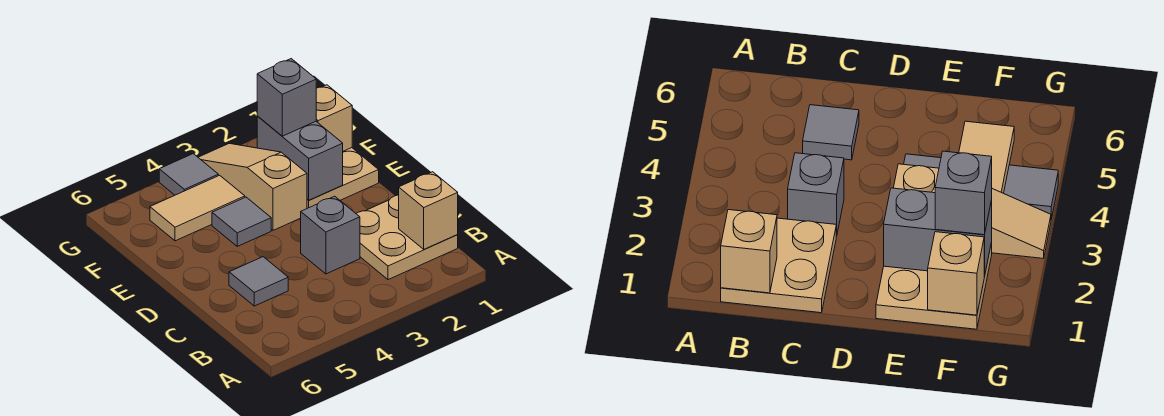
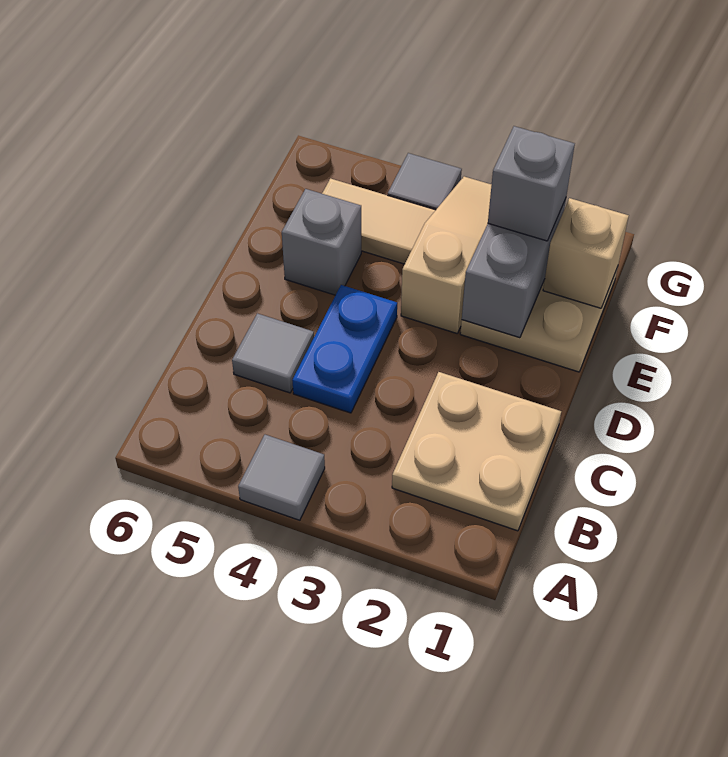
tan 1x1 brick [399,172,458,249] -> none
grey 1x1 brick [301,196,360,274] -> grey 1x1 brick moved to [282,189,361,295]
none -> blue 1x2 plate [292,285,397,413]
grey 1x1 tile [212,197,271,246] -> grey 1x1 tile moved to [238,435,325,520]

